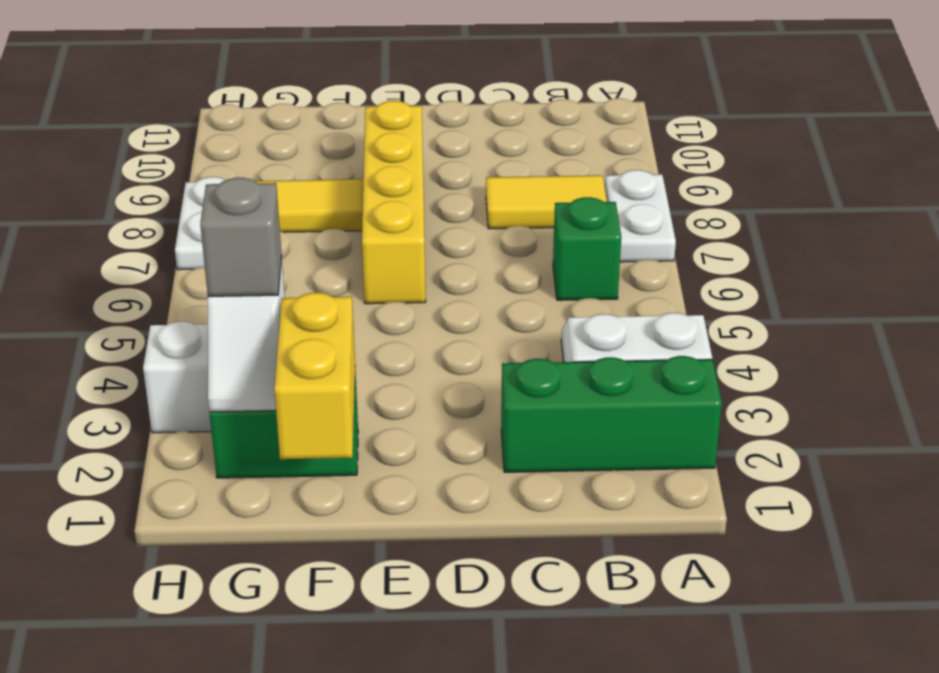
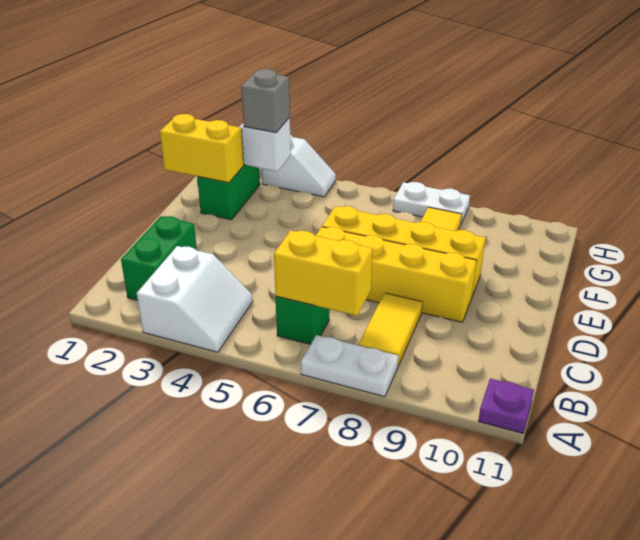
green 1x3 brick [501,356,722,472] -> green 1x2 brick [121,216,197,300]
none -> purple 1x1 plate [478,379,534,433]
none -> yellow 1x2 brick [274,230,373,316]
none -> yellow 1x4 brick [316,227,477,322]

